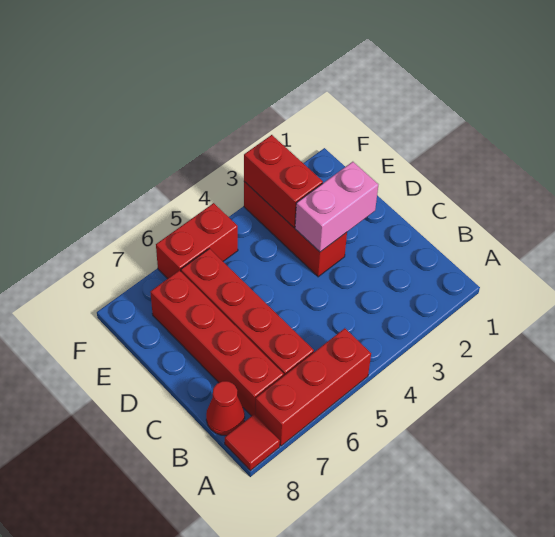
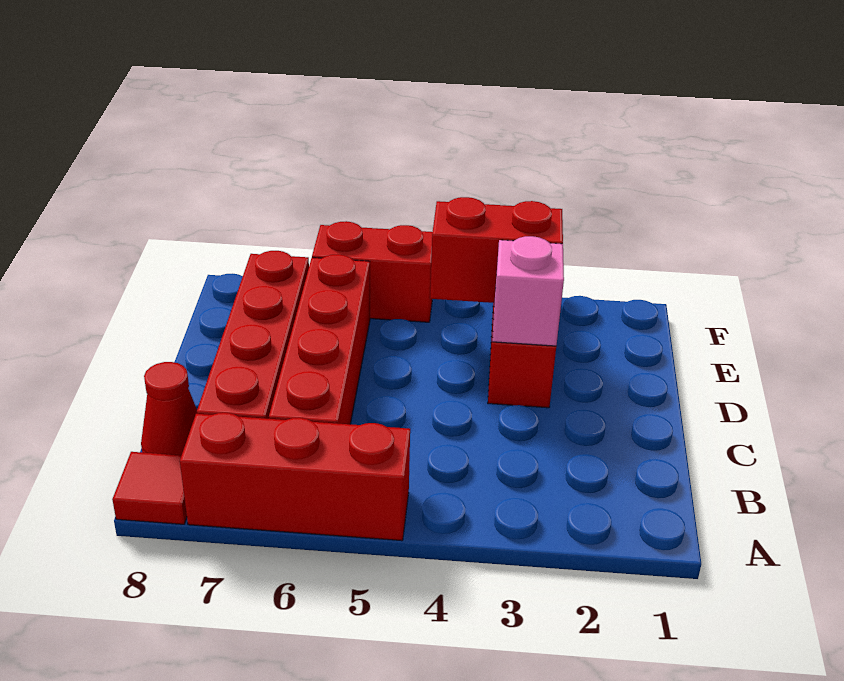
pink 1x2 brick [295,162,378,252] -> pink 1x1 brick [492,236,564,346]
red 1x2 brick [244,135,323,227] -> red 1x2 brick turned to [430,197,563,303]

